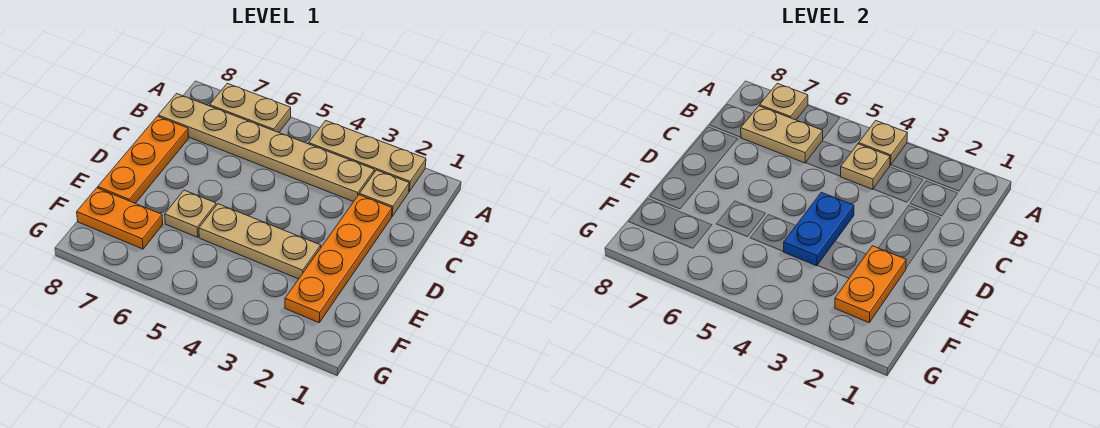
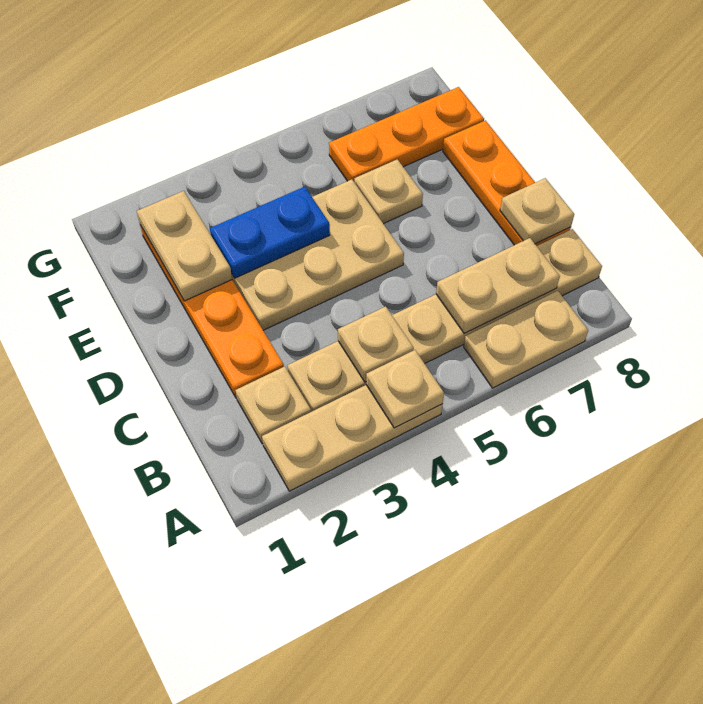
tan 1x1 plate [760,83,808,120] -> tan 1x1 plate moved to [500,178,574,244]
blue 1x2 plate [783,192,854,266] -> blue 1x2 plate turned to [210,187,330,278]
orange 1x2 plate [835,246,906,323] -> tan 1x2 plate [137,191,232,301]
tan 1x3 plate [199,204,321,279] -> tan 2x3 plate [232,179,404,330]
orange 1x2 plate [77,188,163,249] -> orange 1x3 plate [329,87,484,181]

